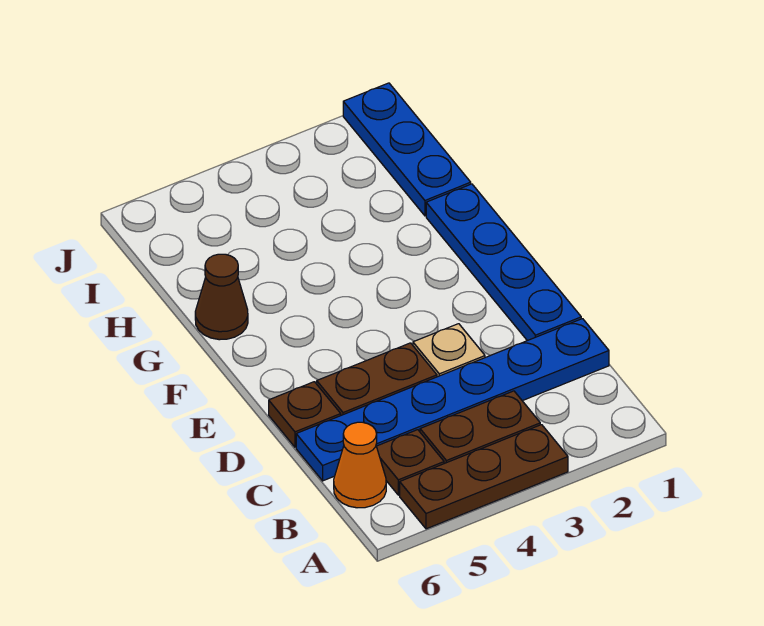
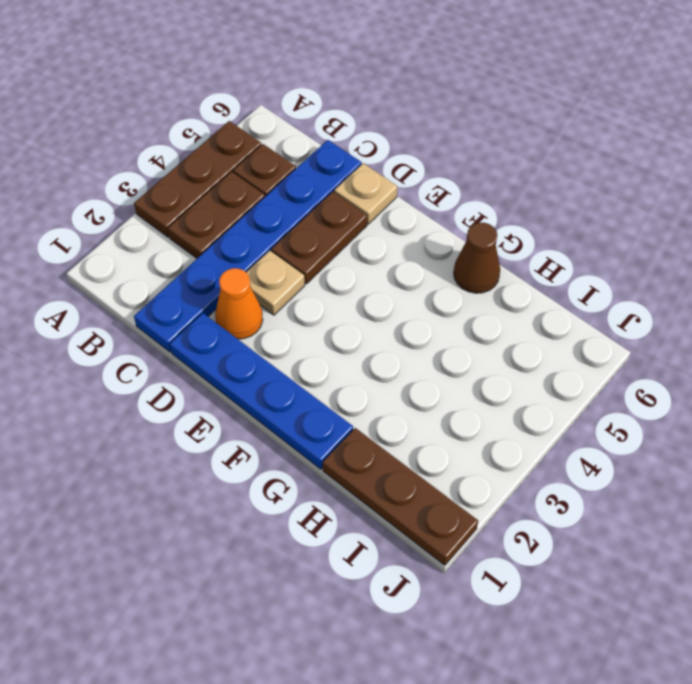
orange 1x1 cone [334,422,386,508] -> orange 1x1 cone moved to [215,268,263,339]
brown 1x1 plate [269,382,341,447] -> tan 1x1 plate [334,163,397,224]
blue 1x3 plate [343,83,471,216] -> brown 1x3 plate [323,428,478,565]

